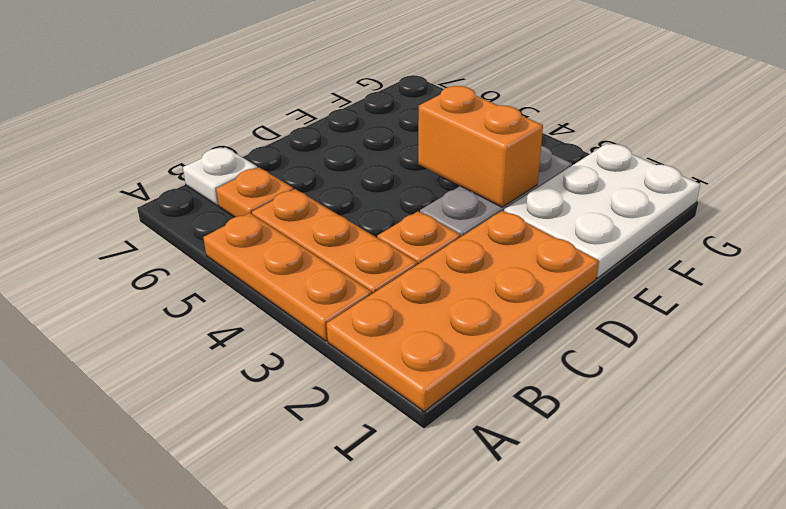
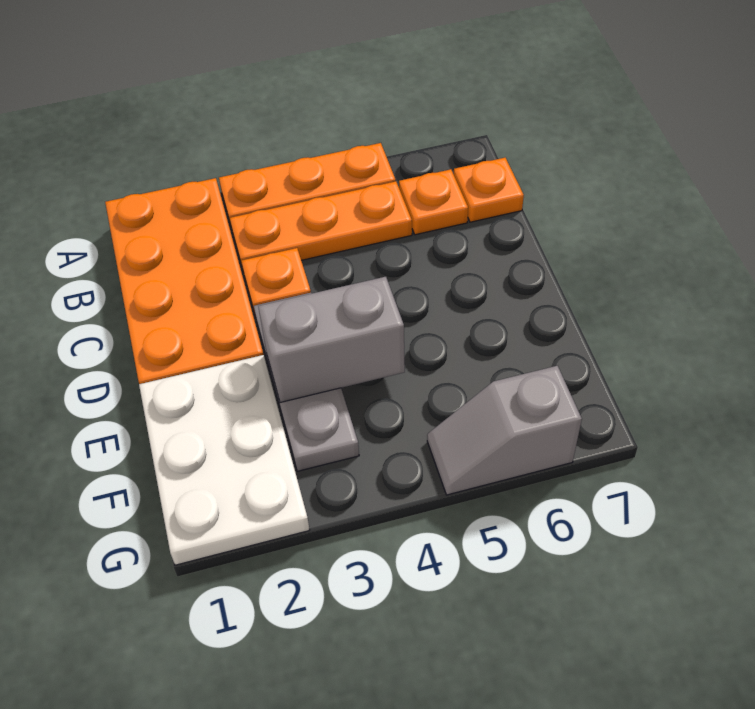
white 1x1 plate [183,147,258,206] -> orange 1x1 plate [454,158,524,222]
orange 1x2 brick [418,86,543,207] -> grey 1x2 brick [258,277,405,402]
none -> grey 1x2 slope [427,366,582,495]

